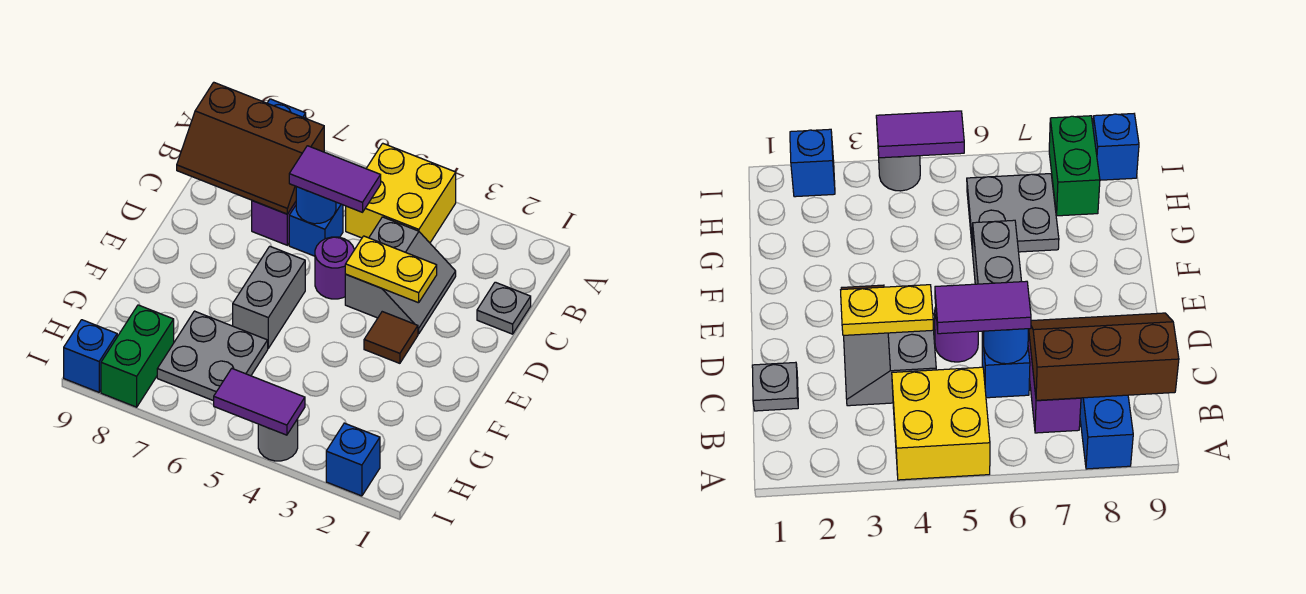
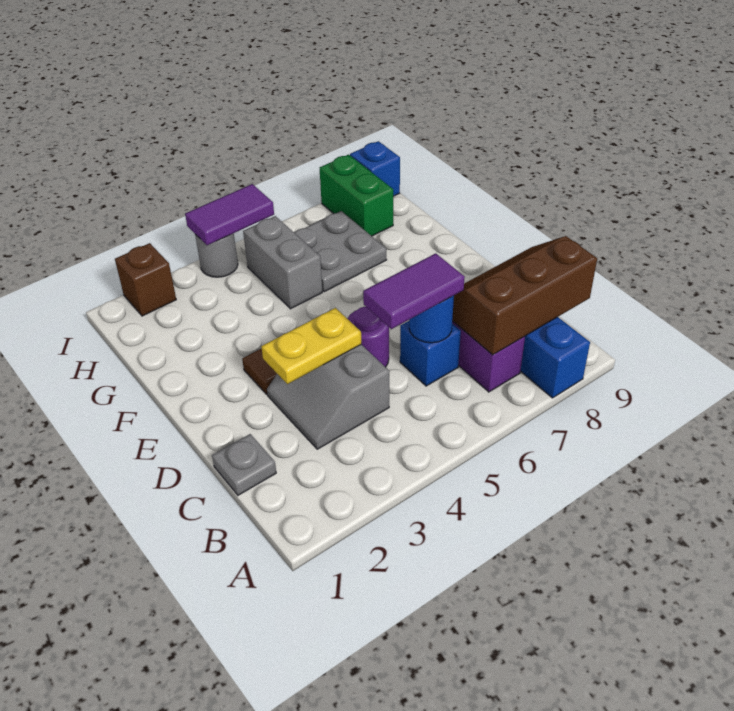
yellow 2x2 brick [346,143,456,243] -> none
grey 1x2 brick [233,246,305,348] -> grey 1x2 brick moved to [243,216,322,309]
blue 1x1 brick [326,423,380,496] -> brown 1x1 brick [115,243,176,316]

